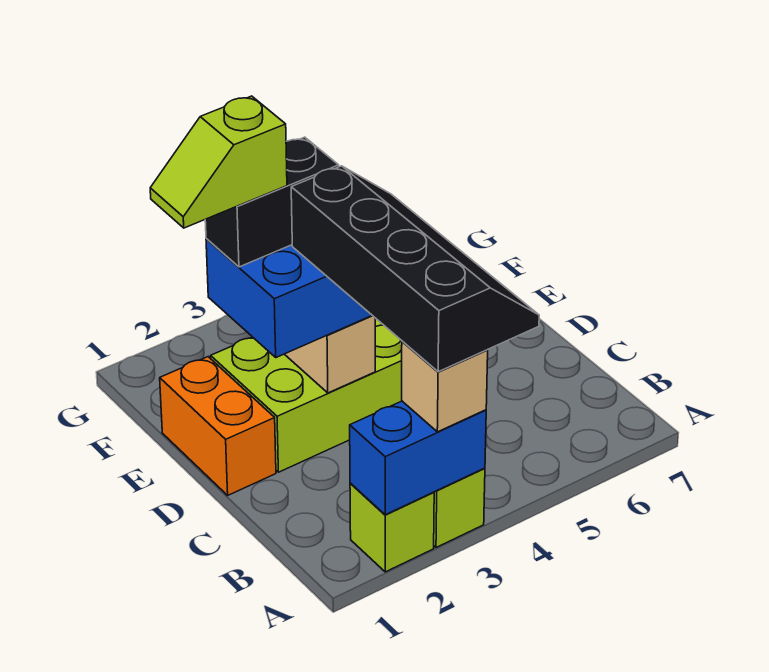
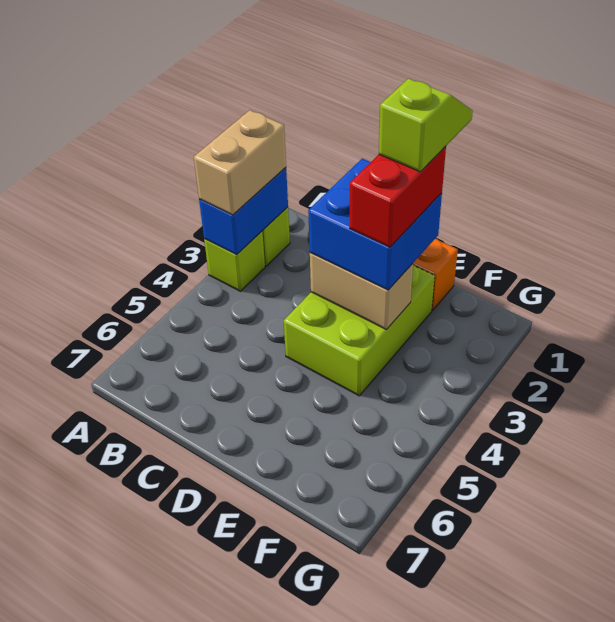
tan 1x1 brick [402,341,488,432] -> tan 1x2 brick [194,110,286,215]
black 2x4 slope [291,166,539,372] -> none
black 1x2 brick [205,137,339,267] -> red 1x2 brick [350,146,446,247]

